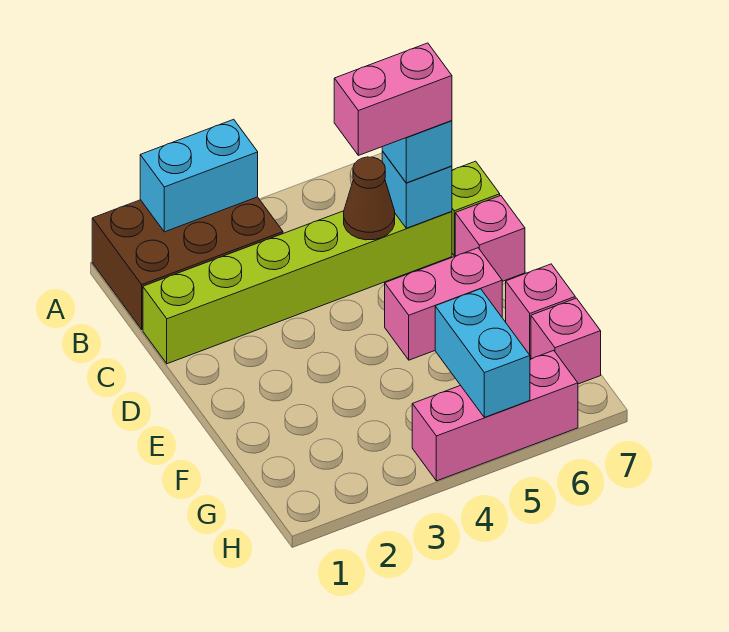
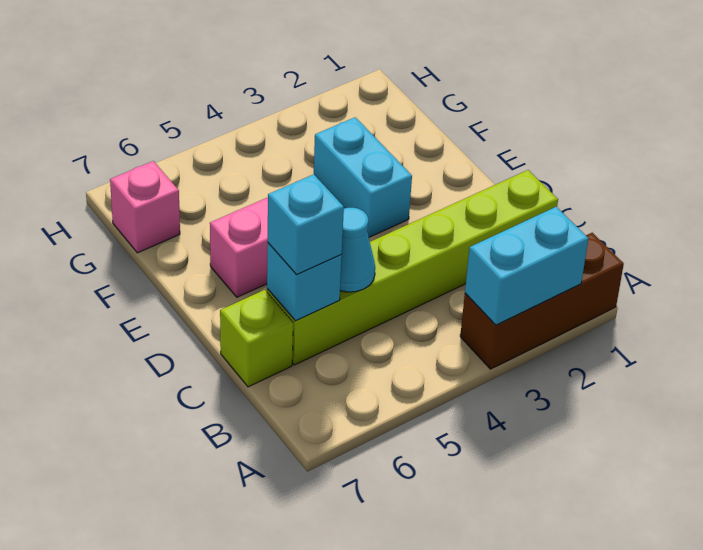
brown 2x3 brick [92,197,283,329] -> brown 1x3 brick [460,233,624,369]
brown 1x1 cone [344,157,395,240] -> cyan 1x1 cone [340,208,375,292]
pink 1x2 brick [334,43,452,155] -> none
pink 1x1 brick [455,196,525,281] -> none
pink 1x1 brick [506,264,575,358] -> none
cyan 1x2 brick [435,289,530,417] -> cyan 1x2 brick moved to [314,117,412,237]
pink 1x3 brick [412,350,578,481] -> none

